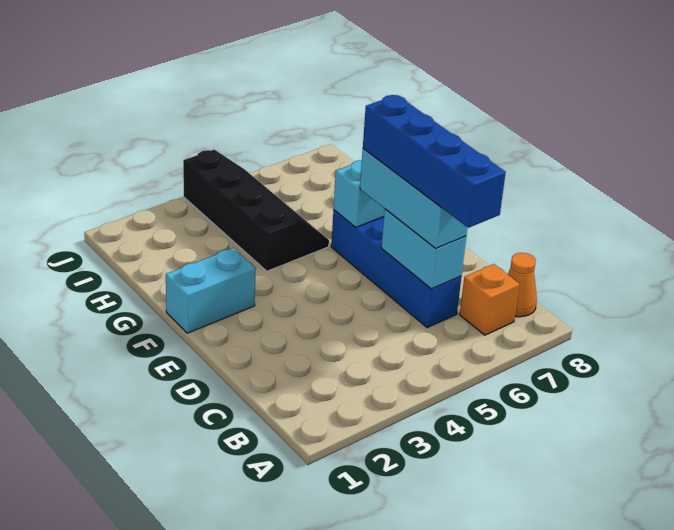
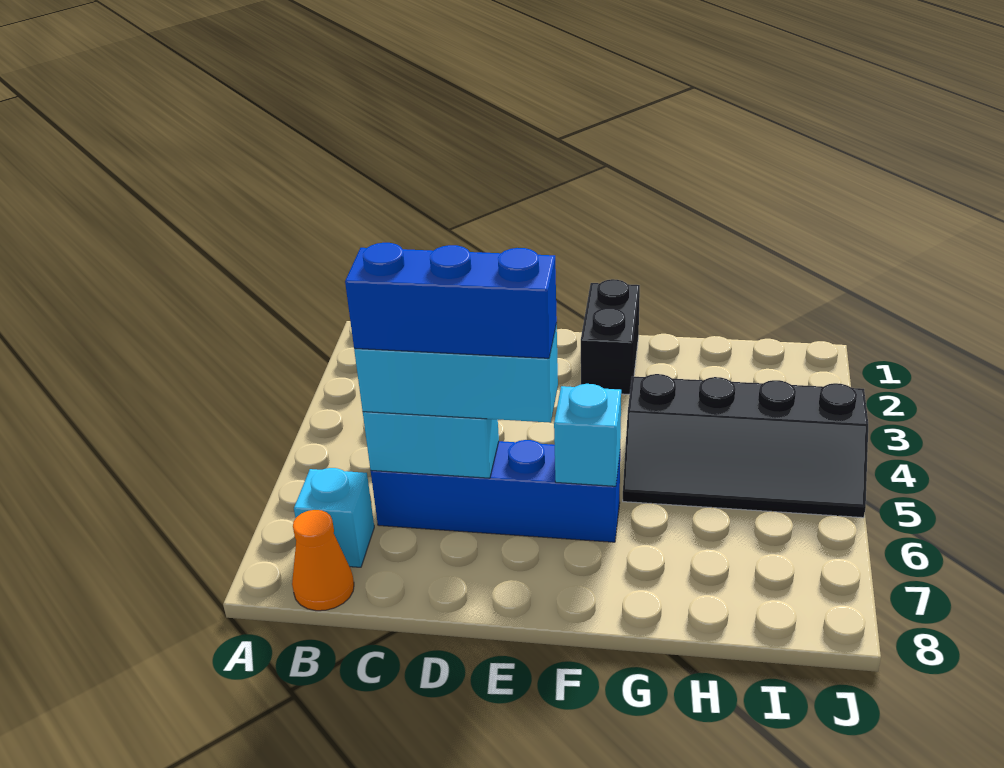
blue 1x4 brick [363,95,506,228] -> blue 1x3 brick [345,243,557,358]
orange 1x1 brick [460,264,520,335] -> cyan 1x1 brick [294,468,374,567]
cyan 1x2 brick [166,248,256,333] -> black 1x2 brick [581,279,640,394]

